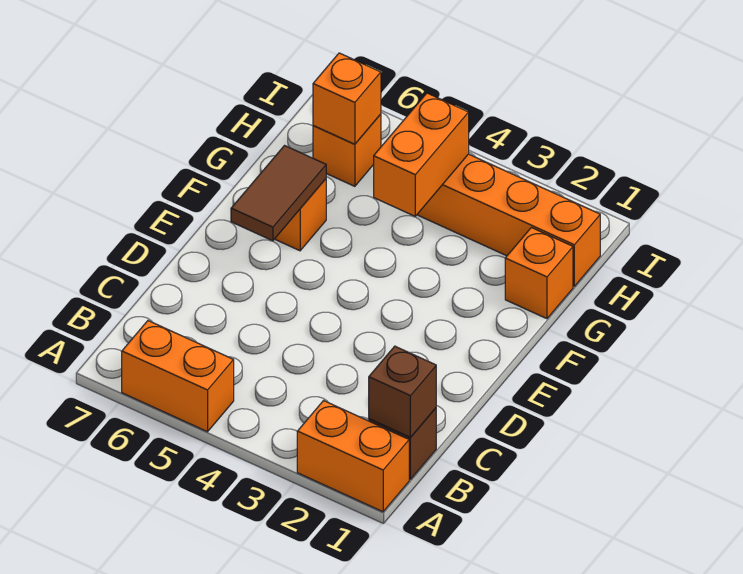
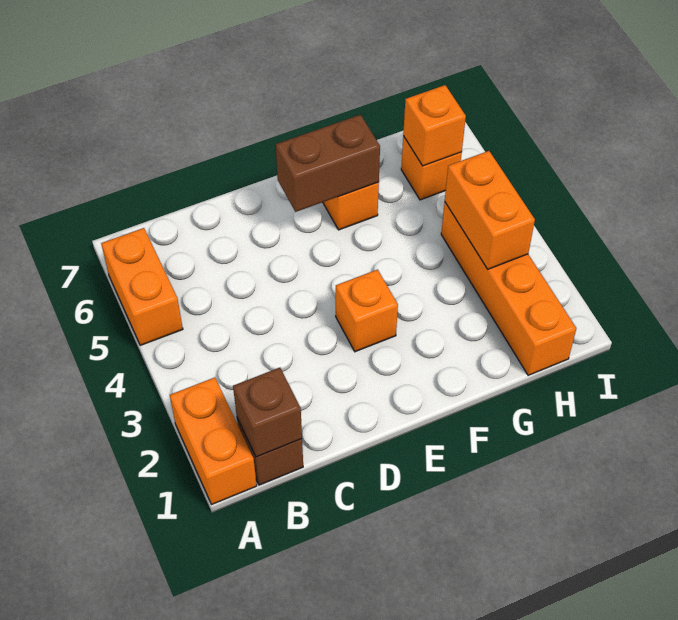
brown 1x2 tile [231,146,326,241] -> brown 1x2 brick [276,115,380,212]
orange 1x1 brick [505,228,573,319] -> orange 1x1 brick moved to [336,270,398,352]
orange 1x2 brick [374,93,469,216] -> orange 1x2 brick turned to [445,151,535,269]

